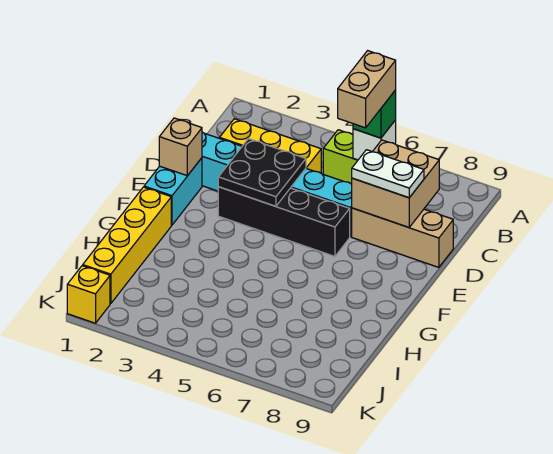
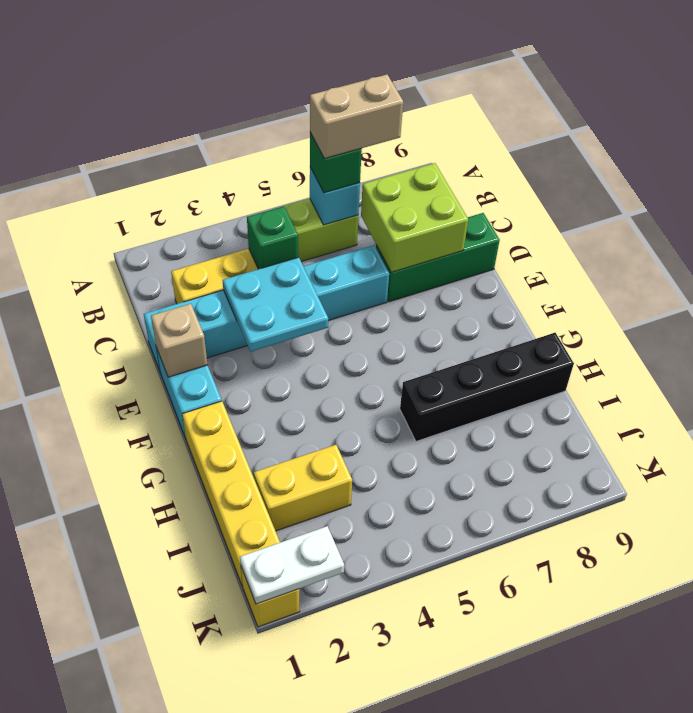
white 1x1 brick [353,120,396,160] -> cyan 1x1 brick [310,167,360,225]
tan 1x2 brick [338,51,396,128] -> tan 1x2 brick turned to [310,75,403,159]
none -> green 1x1 brick [247,206,298,269]
tan 2x2 brick [352,140,439,227] -> lime 2x2 brick [361,163,468,272]
black 2x2 plate [218,139,306,206] -> cyan 2x2 plate [223,257,328,352]
tan 1x3 brick [352,208,453,267] -> green 1x3 brick [376,213,500,302]
white 1x2 plate [352,150,424,198] -> white 1x2 plate moved to [240,526,344,604]
black 1x4 brick [218,187,350,256] -> black 1x4 brick moved to [400,333,574,441]
none -> yellow 1x2 brick [254,445,352,531]

